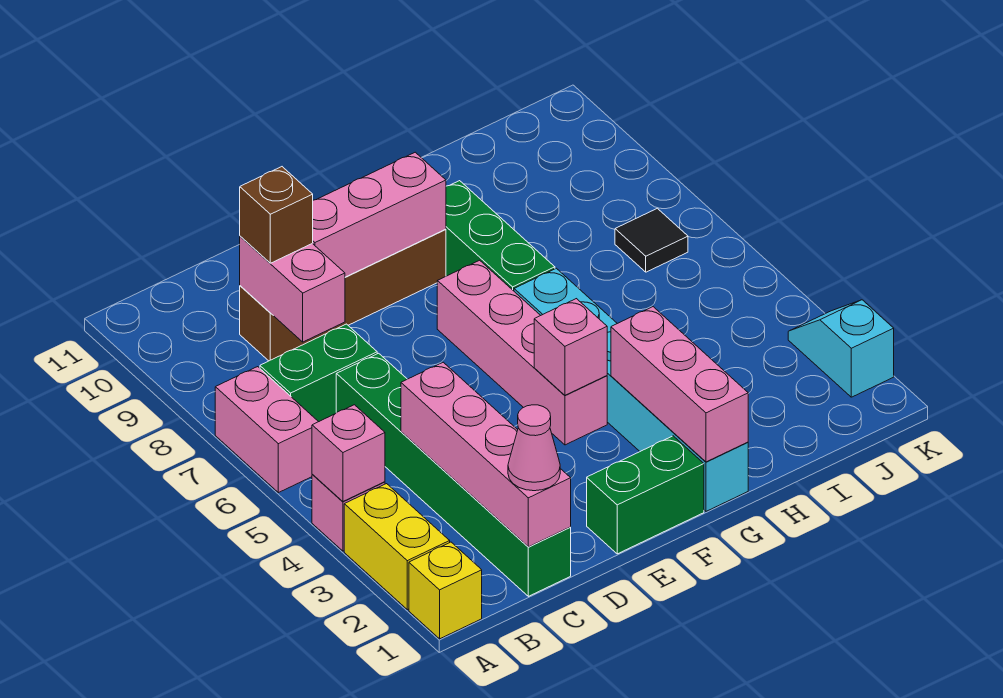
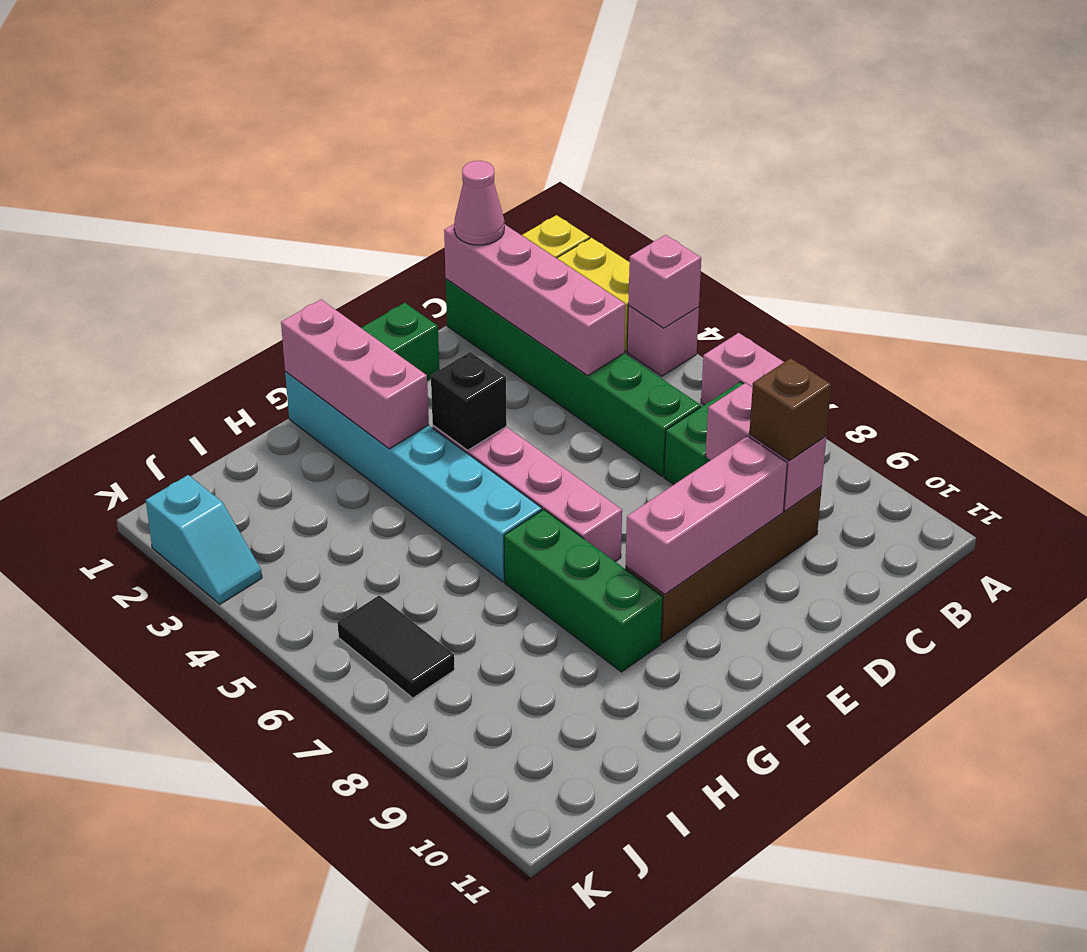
pink 1x1 brick [534,299,607,395] -> black 1x1 brick [431,352,507,450]
black 1x1 tile [615,208,688,272] -> black 1x2 tile [338,595,455,698]

